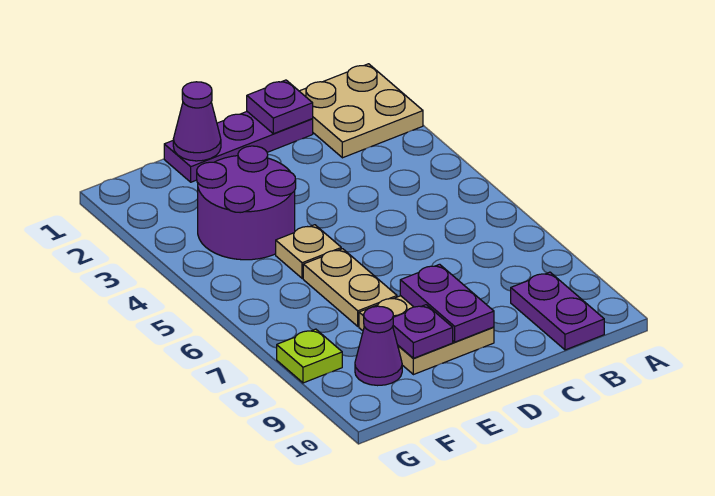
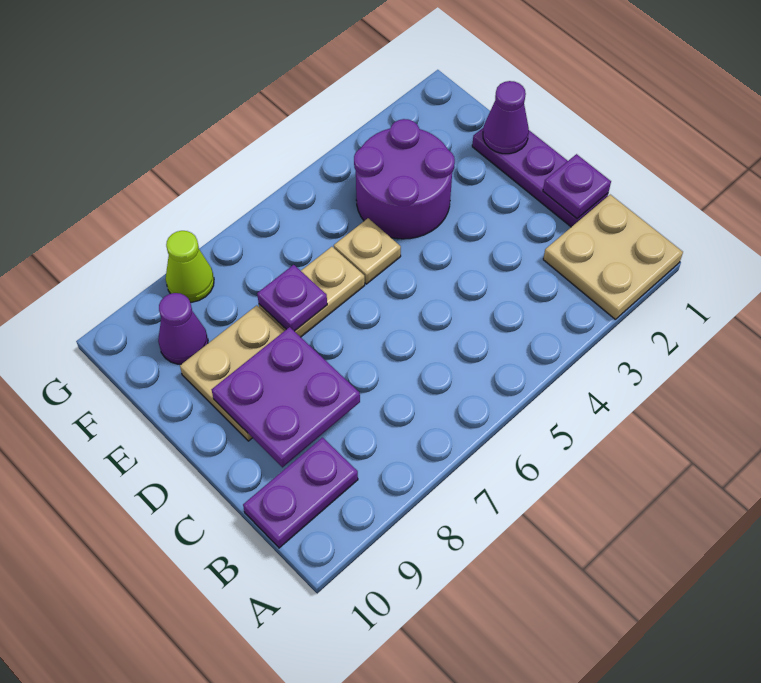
purple 1x2 plate [400,264,494,342] -> purple 2x2 plate [211,327,360,467]
purple 1x1 plate [393,305,453,358] -> purple 1x1 plate moved to [257,265,327,331]
lime 1x1 plate [277,329,342,383] -> lime 1x1 cone [166,231,214,302]

